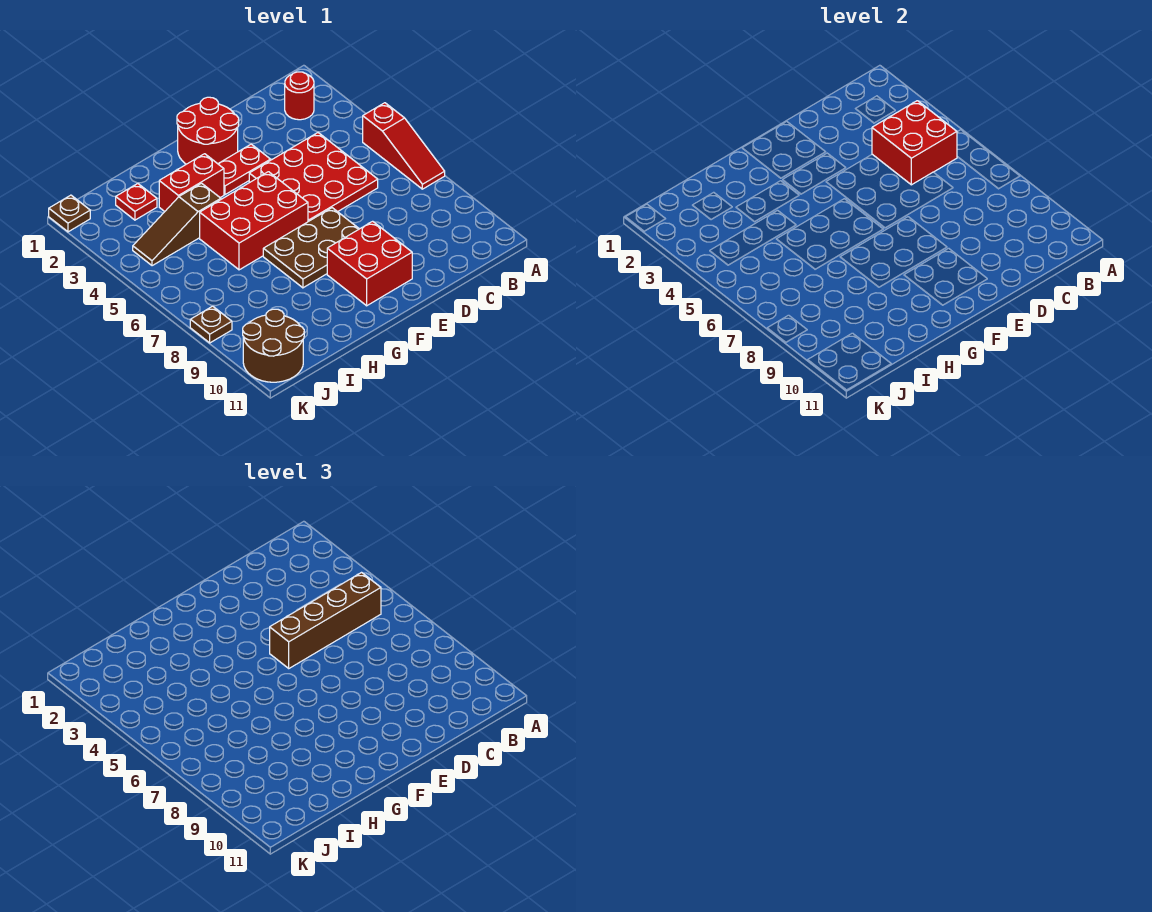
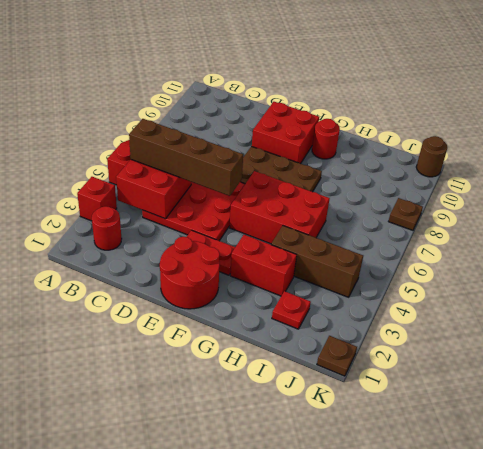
none -> red 1x1 brick [77,177,117,221]
none -> red 1x1 round brick [312,119,340,159]
brown 1x3 slope [133,183,221,266] -> brown 1x3 brick [271,226,363,297]
brown 2x2 round brick [243,309,304,382] -> brown 1x1 round brick [416,136,447,177]

